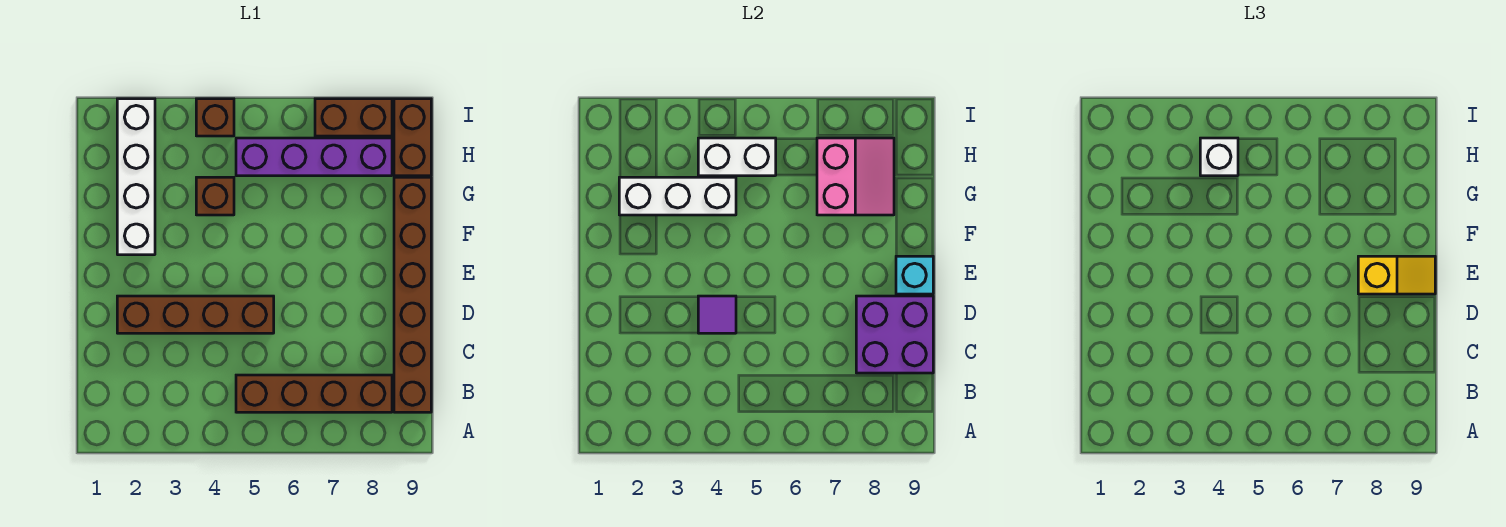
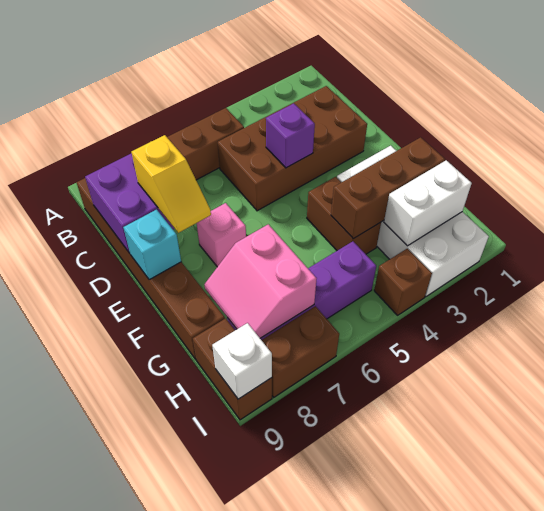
brown 1x4 brick [117,296,274,333] -> brown 2x4 brick [218,86,367,211]
purple 1x1 tile [698,296,736,333] -> purple 1x1 brick [266,103,315,168]
none -> pink 1x1 brick [197,203,246,267]
yellow 1x2 slope [1358,256,1435,294] -> yellow 1x2 slope turned to [131,135,211,233]
white 1x4 brick [117,99,155,255] -> white 2x4 brick [337,146,489,296]
white 1x3 brick [619,177,736,215] -> brown 1x3 brick [331,137,445,239]
brown 1x1 brick [196,177,234,215] -> brown 1x2 brick [307,177,381,254]
white 1x2 brick [698,138,776,176] -> white 1x2 brick moved to [384,160,472,246]
white 1x1 brick [1200,138,1238,176] -> white 1x1 brick moved to [212,323,272,399]

